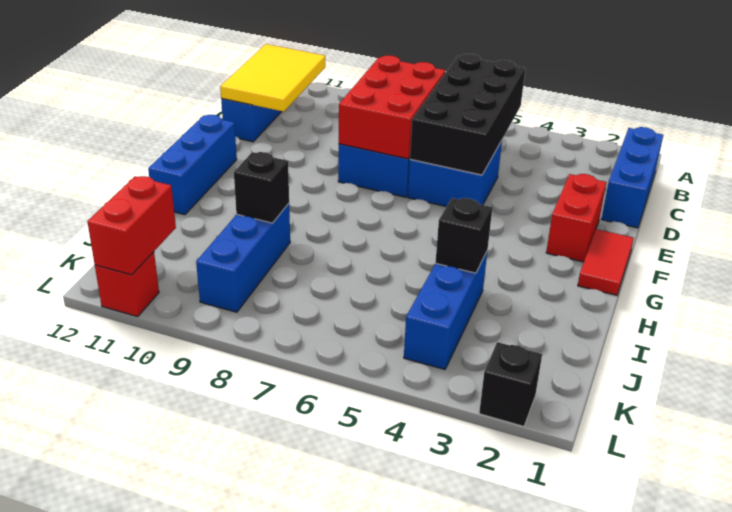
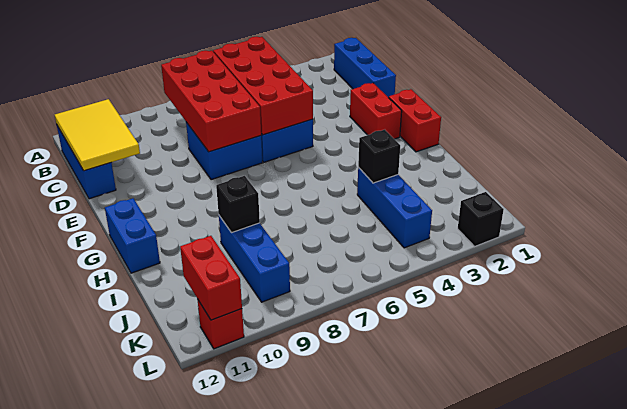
black 2x4 brick [410,54,525,175] -> red 2x4 brick [213,37,313,135]
red 2x3 brick [339,55,445,159] -> red 2x4 brick [161,51,261,152]
red 1x2 tile [578,229,634,295] -> red 1x2 brick [389,89,441,152]
blue 1x3 brick [148,115,237,215] -> blue 1x2 brick [105,198,160,273]

